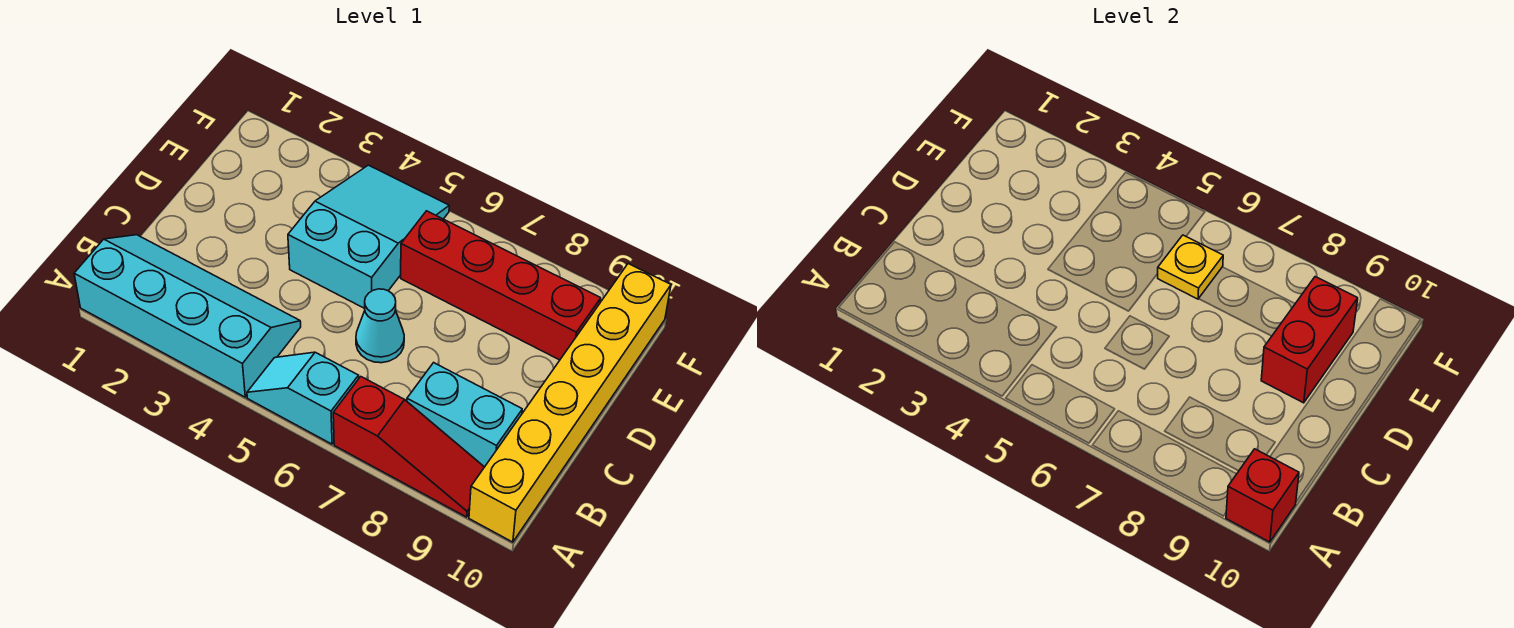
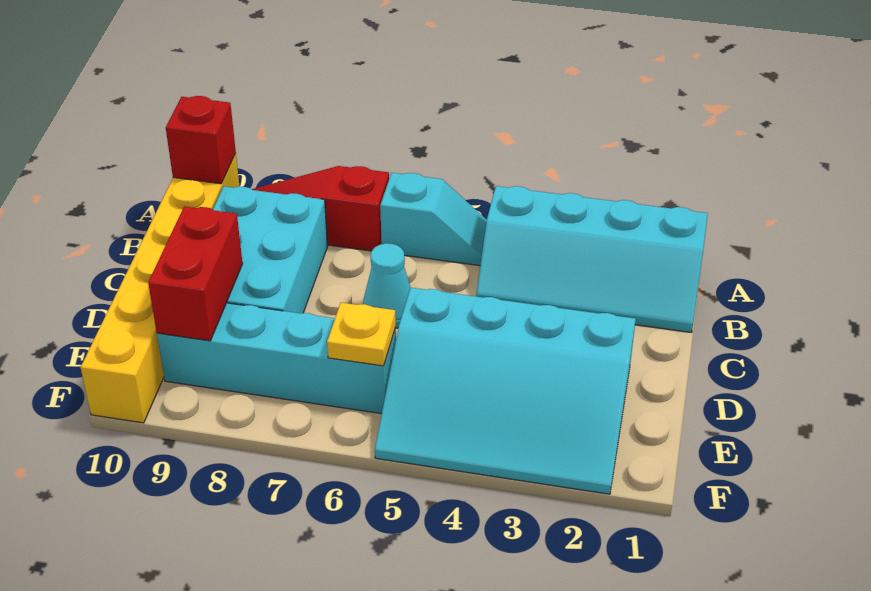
cyan 1x2 brick [407,363,522,467] -> cyan 2x3 brick [213,186,328,313]
cyan 2x3 slope [288,165,449,309] -> cyan 3x4 slope [375,288,636,494]
red 1x4 brick [401,211,601,360] -> cyan 1x4 brick [157,303,396,414]

